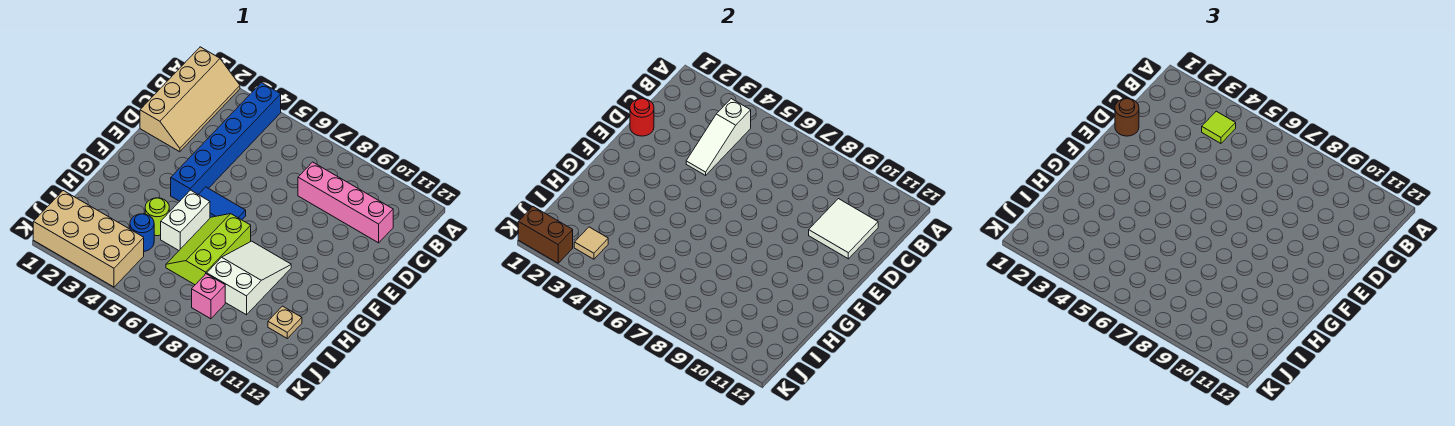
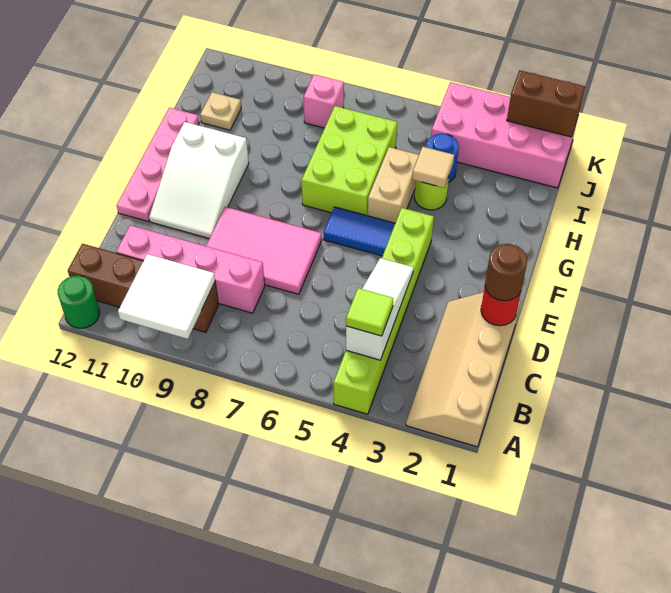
blue 1x6 brick [171,83,281,201] -> lime 1x6 brick [334,208,434,414]
none -> green 1x1 round brick [58,276,100,328]
none -> brown 1x4 brick [68,244,219,333]
white 2x2 tile [809,199,878,259] -> white 2x2 tile moved to [118,254,215,339]
none -> pink 2x3 tile [206,207,322,294]
none -> pink 1x4 plate [117,108,199,221]
white 1x2 brick [161,190,210,250] -> tan 1x2 brick [368,147,419,223]
lime 2x3 slope [166,214,251,285] -> lime 2x3 brick [302,106,397,216]
white 2x3 slope [207,241,291,315] -> white 2x3 slope moved to [149,122,249,238]
tan 2x4 brick [33,191,144,287] -> pink 2x4 brick [431,82,578,188]
tan 1x1 tile [574,227,608,259] -> tan 1x1 tile moved to [412,147,454,188]

